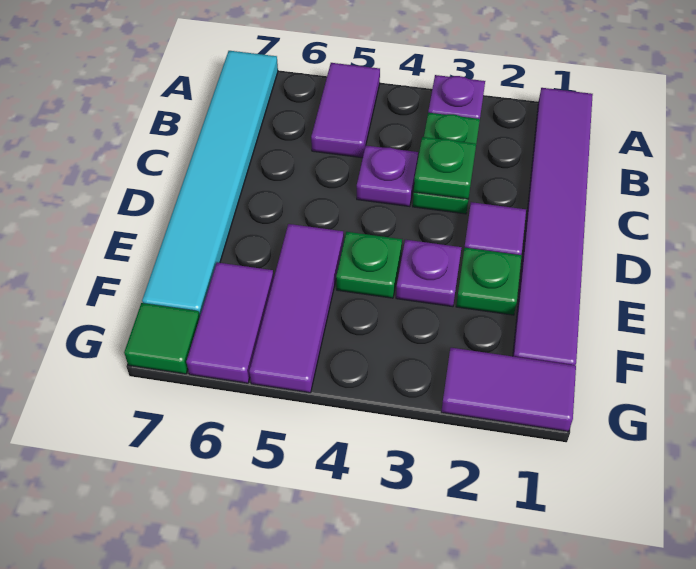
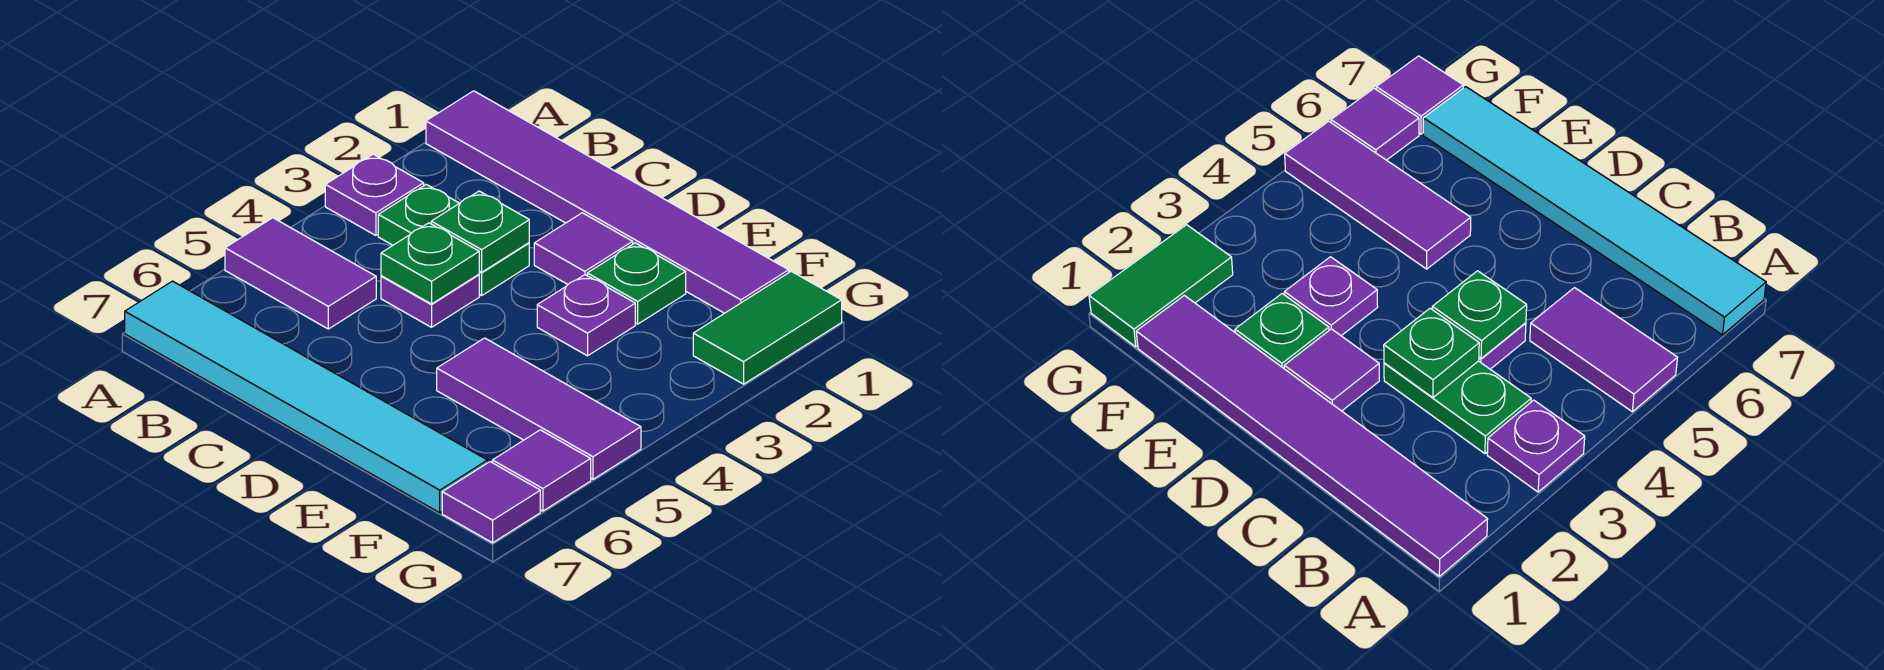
green 1x1 plate [336,232,402,298] -> green 1x1 plate moved to [381,223,479,304]
purple 1x2 tile [186,262,274,383] -> purple 1x1 tile [492,430,591,511]
purple 1x2 tile [441,348,576,431] -> green 1x2 tile [693,271,842,384]
green 1x1 tile [124,303,200,374] -> purple 1x1 tile [442,462,540,543]

